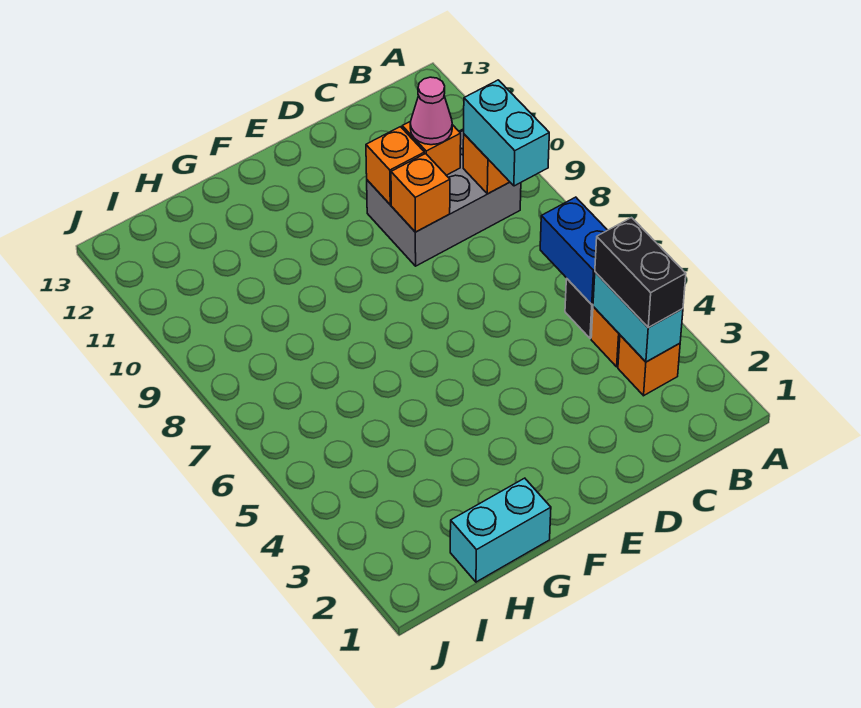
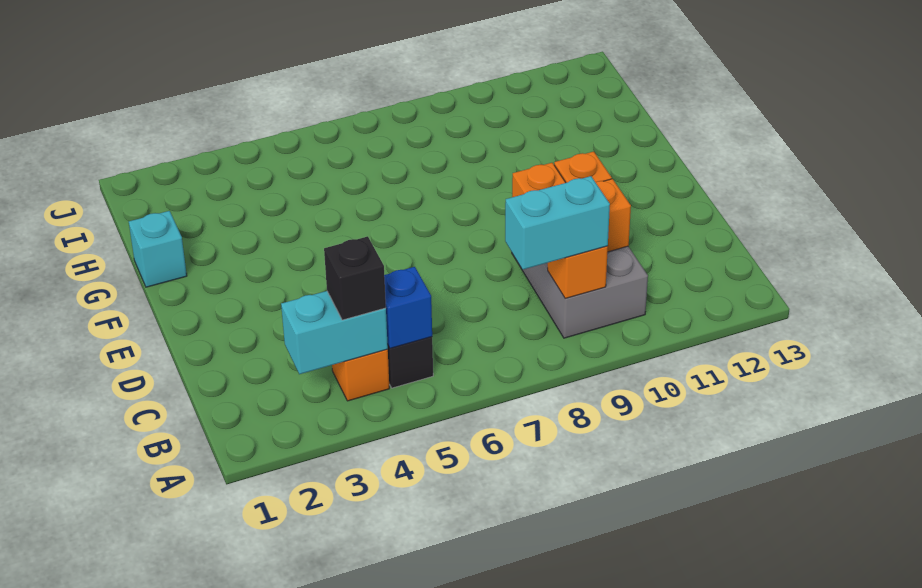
orange 1x1 brick [618,335,680,396] -> none
black 1x2 brick [595,218,686,328] -> black 1x1 brick [324,236,386,320]
blue 1x2 brick [540,197,607,305] -> blue 1x1 brick [384,267,432,348]
pink 1x1 cone [410,77,452,145] -> none
cyan 1x2 brick [450,478,551,582] -> cyan 1x1 brick [129,211,187,287]

